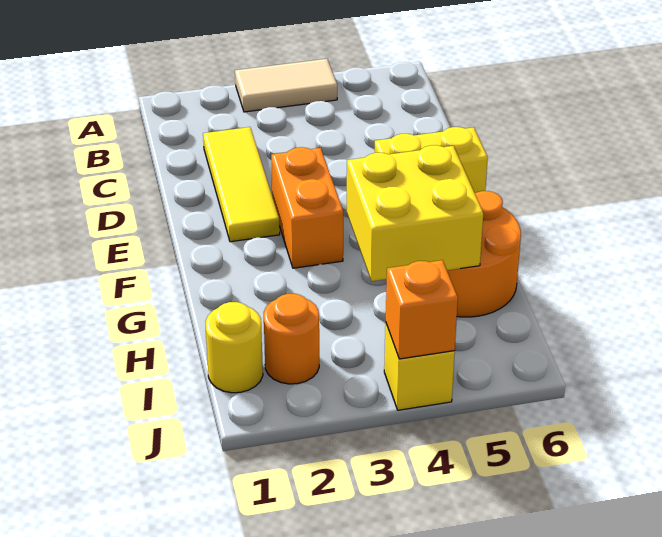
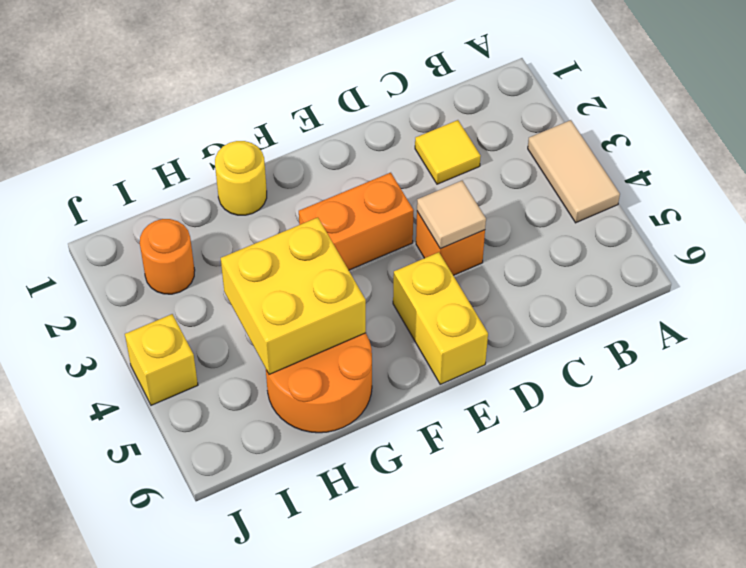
yellow 1x3 tile [203,127,280,242] -> yellow 1x1 tile [415,120,481,184]
none -> tan 1x1 tile [417,181,486,249]
yellow 1x1 round brick [205,302,263,393] -> yellow 1x1 round brick moved to [215,141,267,215]
orange 1x1 brick [386,260,458,359] -> orange 1x1 brick moved to [416,212,485,275]

